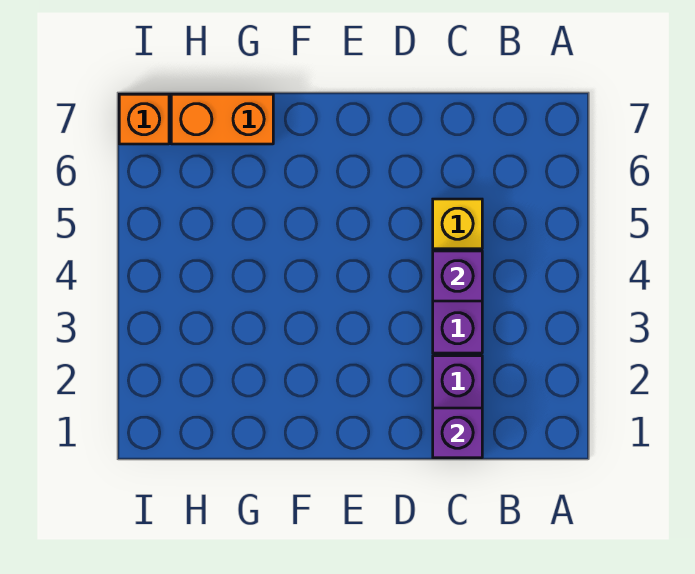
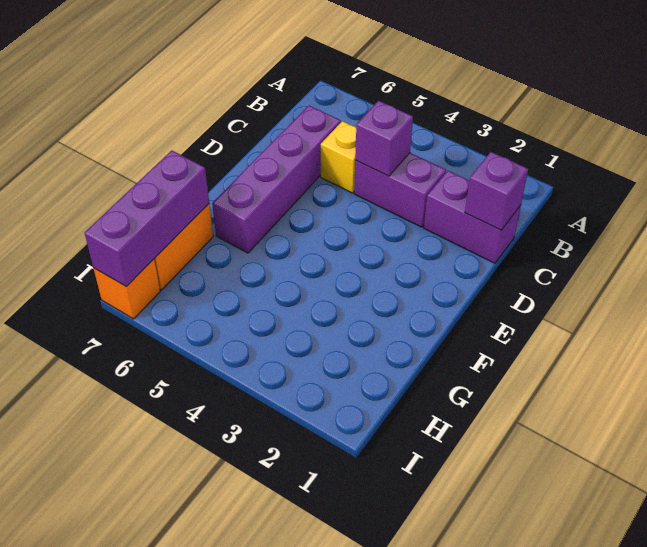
none -> purple 1x4 brick [212,106,341,253]
none -> purple 1x3 brick [84,150,209,287]

